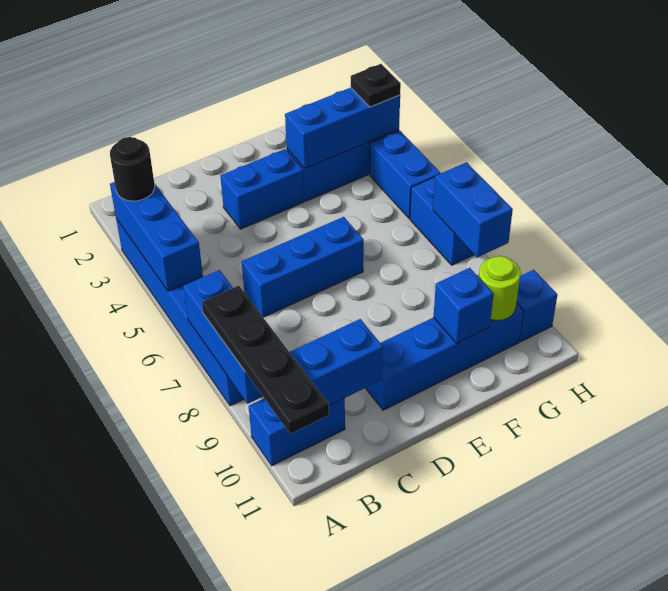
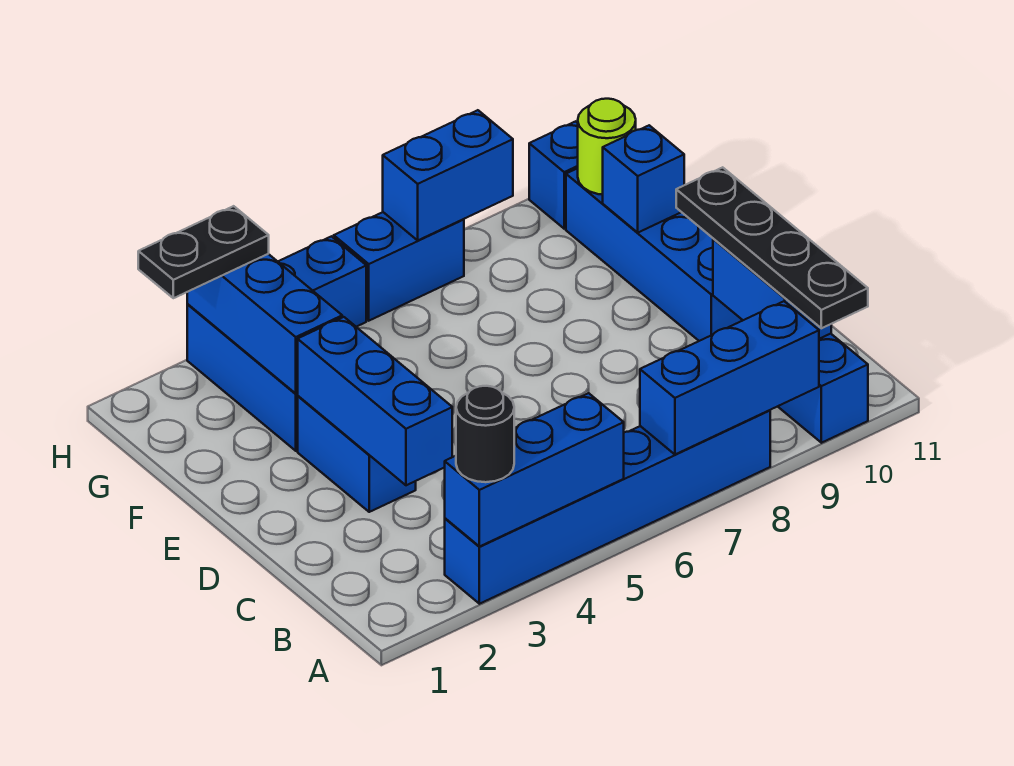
black 1x4 plate [202,286,329,434] -> black 1x4 plate turned to [676,167,868,328]
blue 1x3 brick [242,217,364,317] -> blue 1x3 brick moved to [298,317,452,485]
black 1x1 plate [351,64,401,107] -> black 1x2 plate [138,206,269,298]

